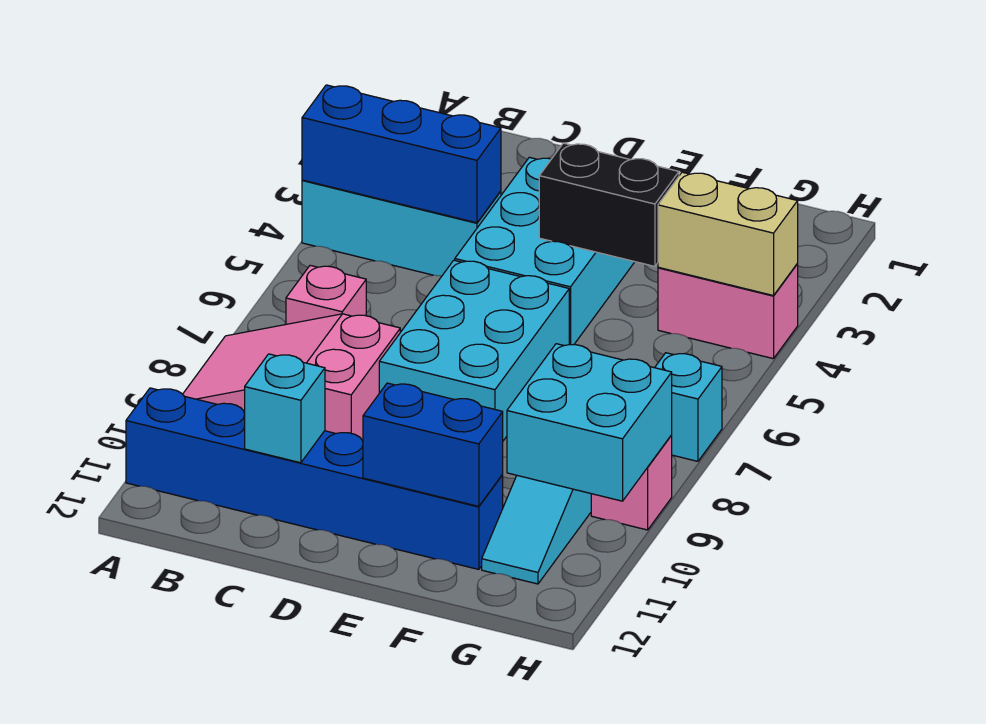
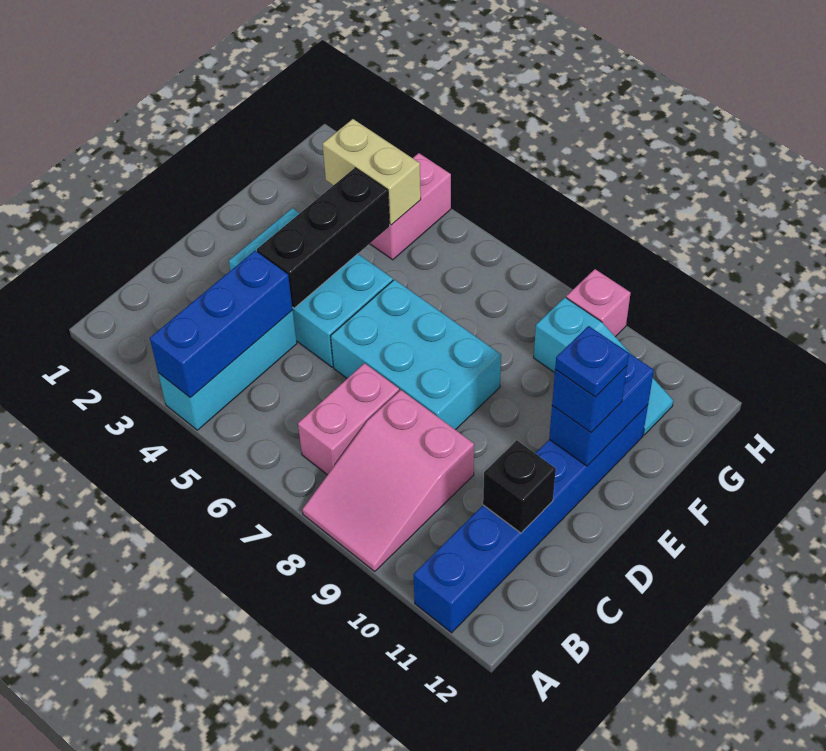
pink 1x1 brick [286,265,366,324] -> pink 1x2 brick [298,363,399,475]
cyan 1x1 brick [245,354,325,463] -> black 1x1 brick [483,440,556,533]
black 1x2 brick [539,143,679,266] -> black 1x3 brick [257,168,390,308]
none -> blue 1x1 brick [552,366,627,432]
none -> blue 1x1 plate [555,326,629,397]
tan 1x2 brick [658,172,798,296] -> tan 1x2 brick turned to [323,119,421,225]
cyan 2x2 brick [507,344,672,501] -> none
cyan 1x1 brick [655,353,722,461] -> none

